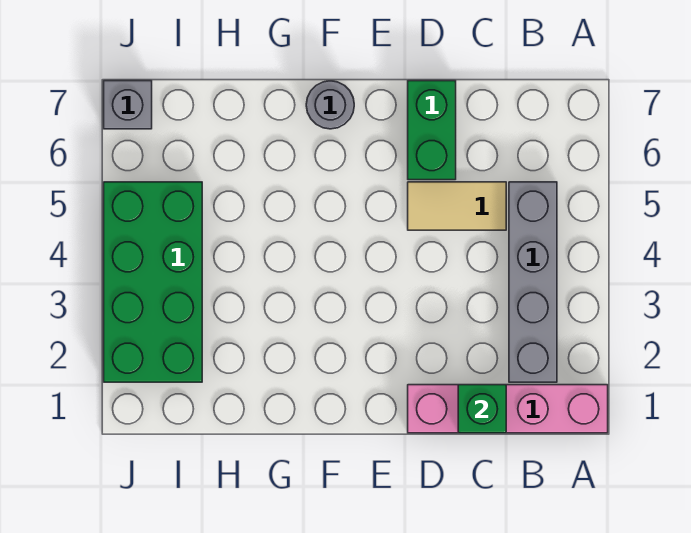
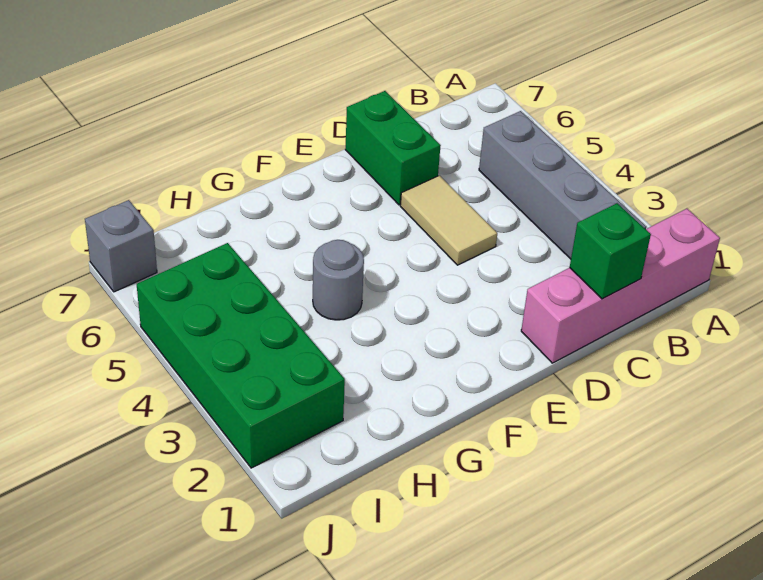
tan 1x2 tile [408,182,506,230] -> tan 1x2 tile turned to [400,175,497,265]
grey 1x1 round brick [306,81,354,129] -> grey 1x1 round brick moved to [313,240,364,320]

